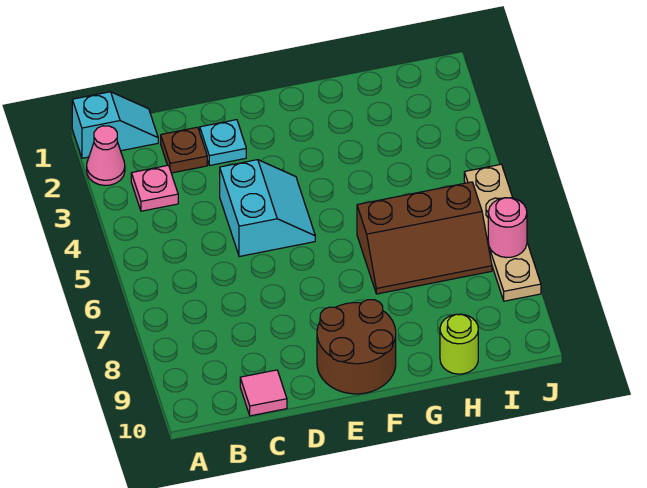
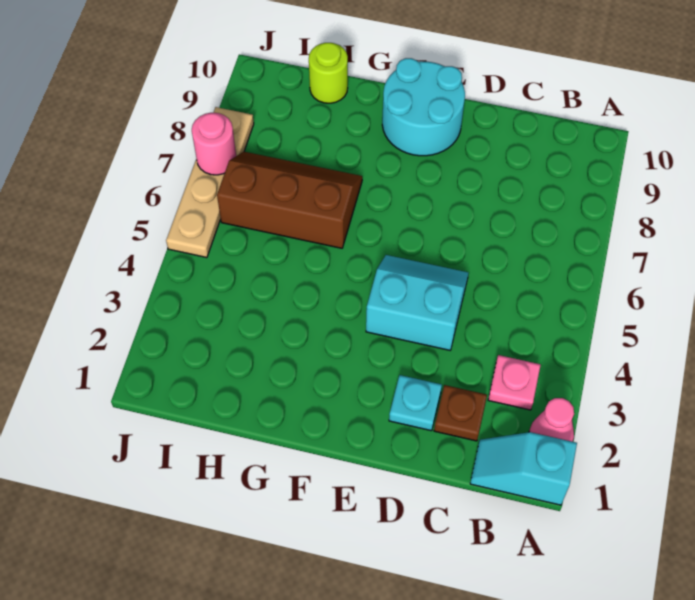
pink 1x1 tile [240,370,287,416] -> none
cyan 2x2 slope [220,160,315,257] -> cyan 2x2 slope turned to [366,255,468,350]
brown 2x2 round brick [317,300,396,394] -> cyan 2x2 round brick [382,58,465,156]

